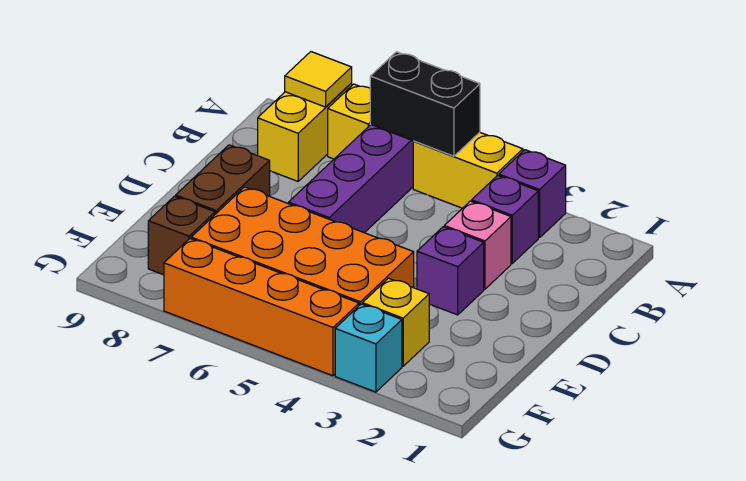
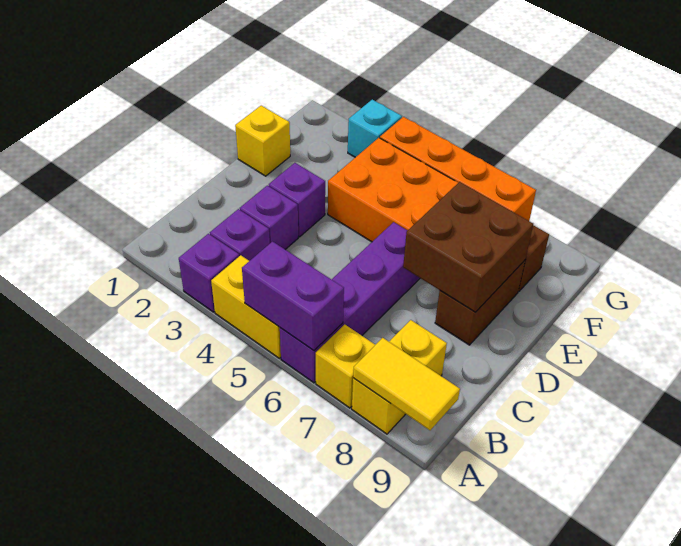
black 1x2 brick [370,52,480,156] -> purple 1x2 brick [242,242,344,351]
yellow 1x1 tile [285,52,352,107] -> yellow 1x2 tile [353,338,460,430]
pink 1x1 brick [444,201,511,289] -> purple 1x1 brick [240,186,298,249]
none -> brown 2x2 brick [403,182,533,312]
yellow 1x1 brick [362,278,429,366] -> yellow 1x1 brick moved to [235,106,290,176]

